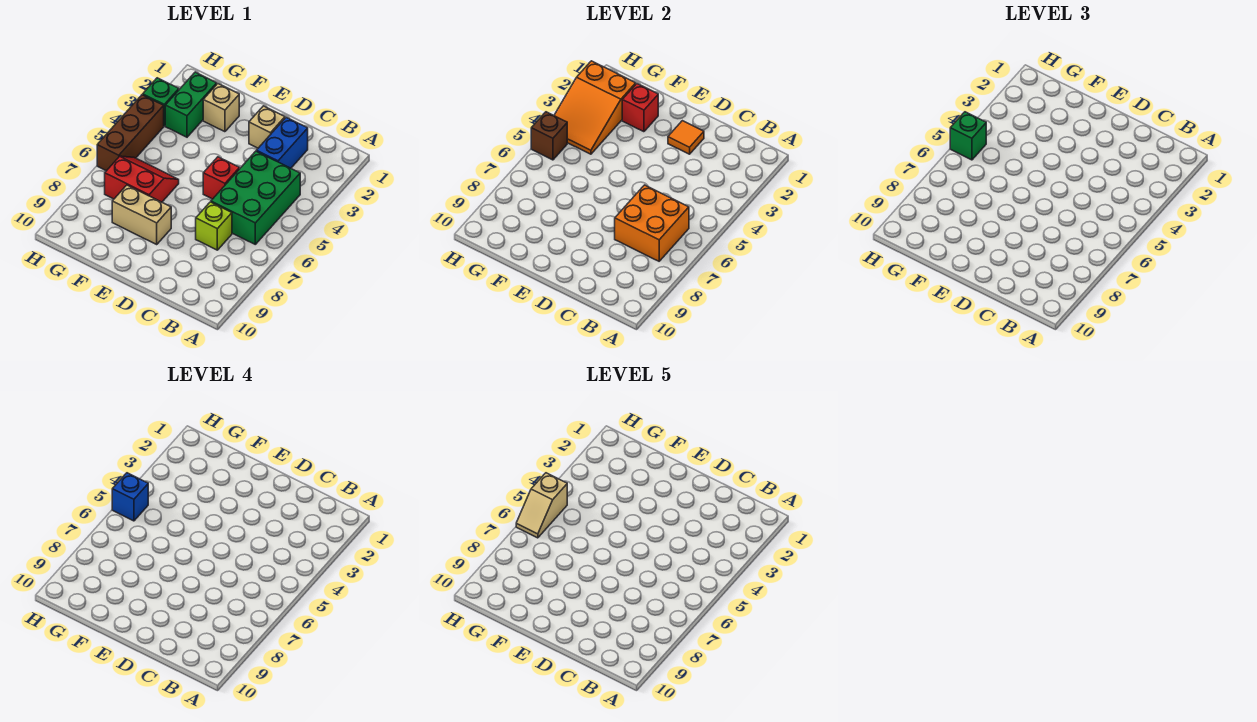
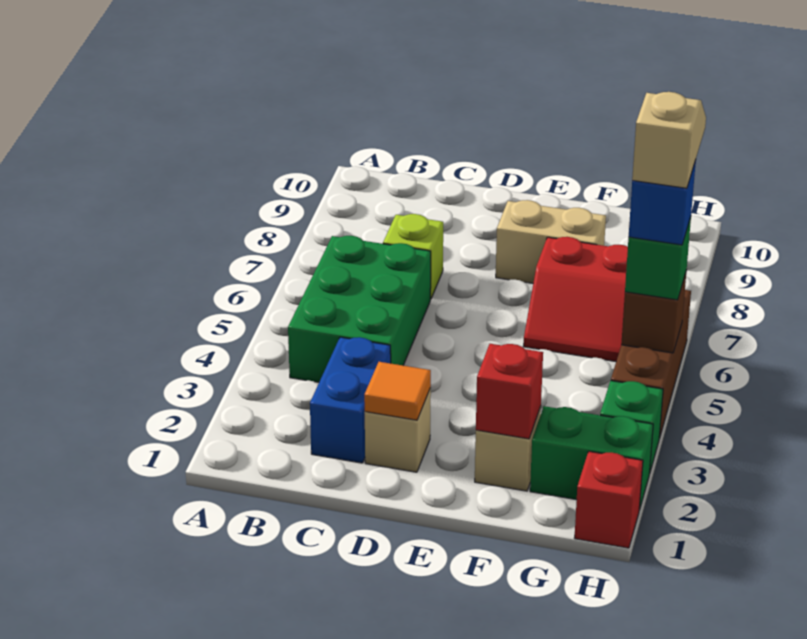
orange 2x2 brick [615,185,689,261] -> none
red 1x1 brick [203,157,239,199] -> red 1x1 brick moved to [575,451,643,548]
green 1x2 brick [165,72,217,137] -> green 1x2 brick turned to [530,406,653,510]
orange 2x3 slope [554,61,636,154] -> none

